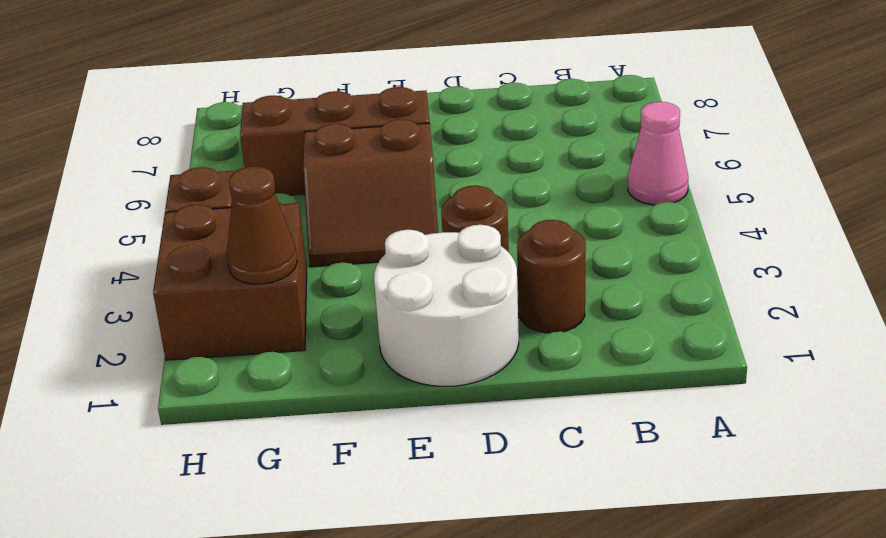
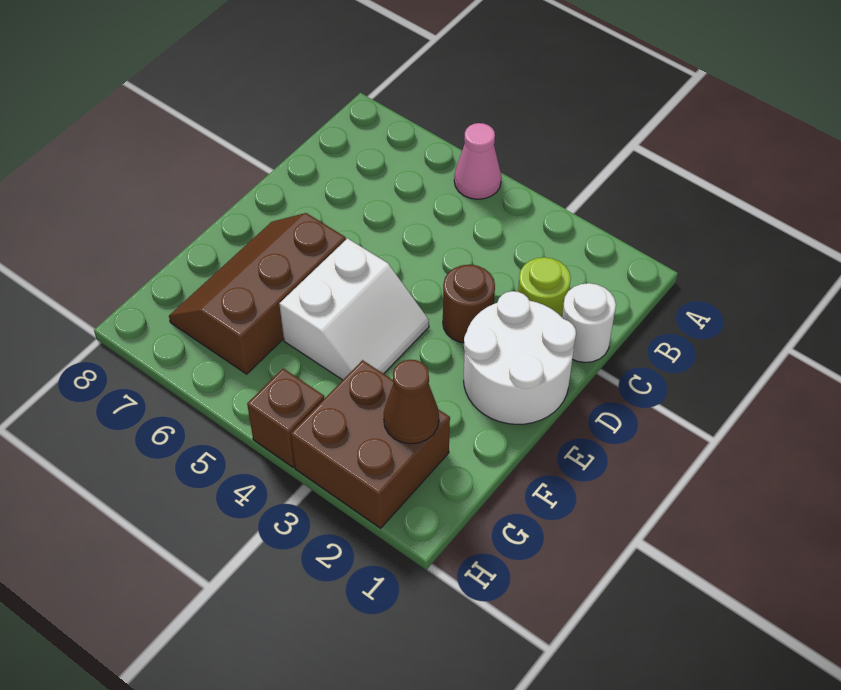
none -> white 1x1 round brick [562,283,616,363]
brown 1x1 round brick [517,220,586,333] -> lime 1x1 round brick [518,257,571,317]
brown 2x2 slope [303,119,438,267] -> white 2x2 slope [279,238,429,380]

